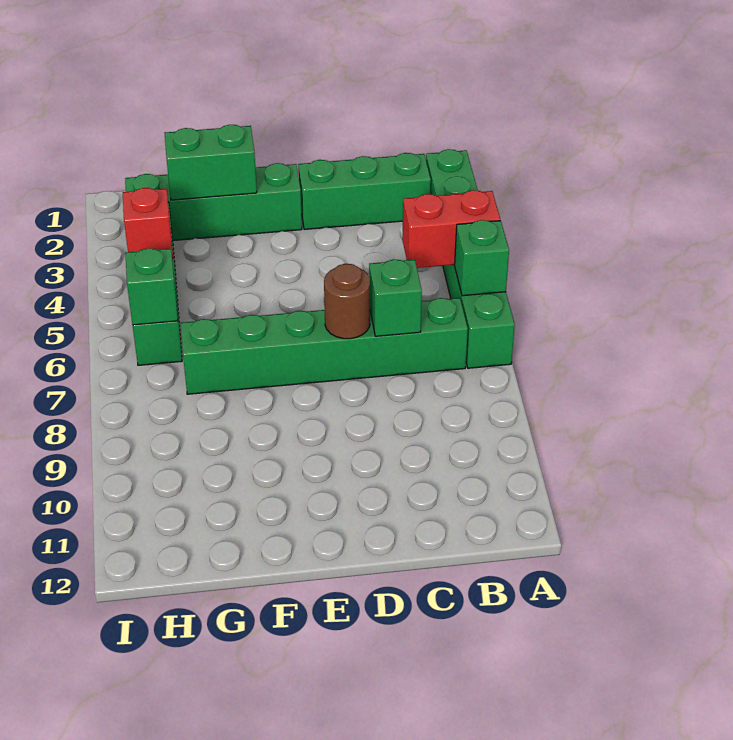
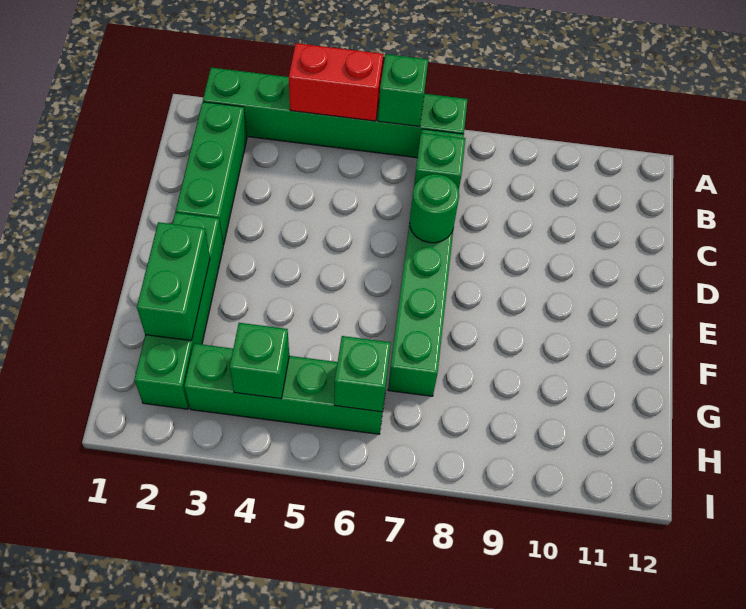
red 1x2 brick [402,190,500,268] -> red 1x2 brick turned to [289,43,383,121]
brown 1x1 round brick [324,264,370,339] -> green 1x1 round brick [410,174,459,243]
red 1x1 brick [123,188,173,258] -> green 1x1 brick [230,323,289,399]

